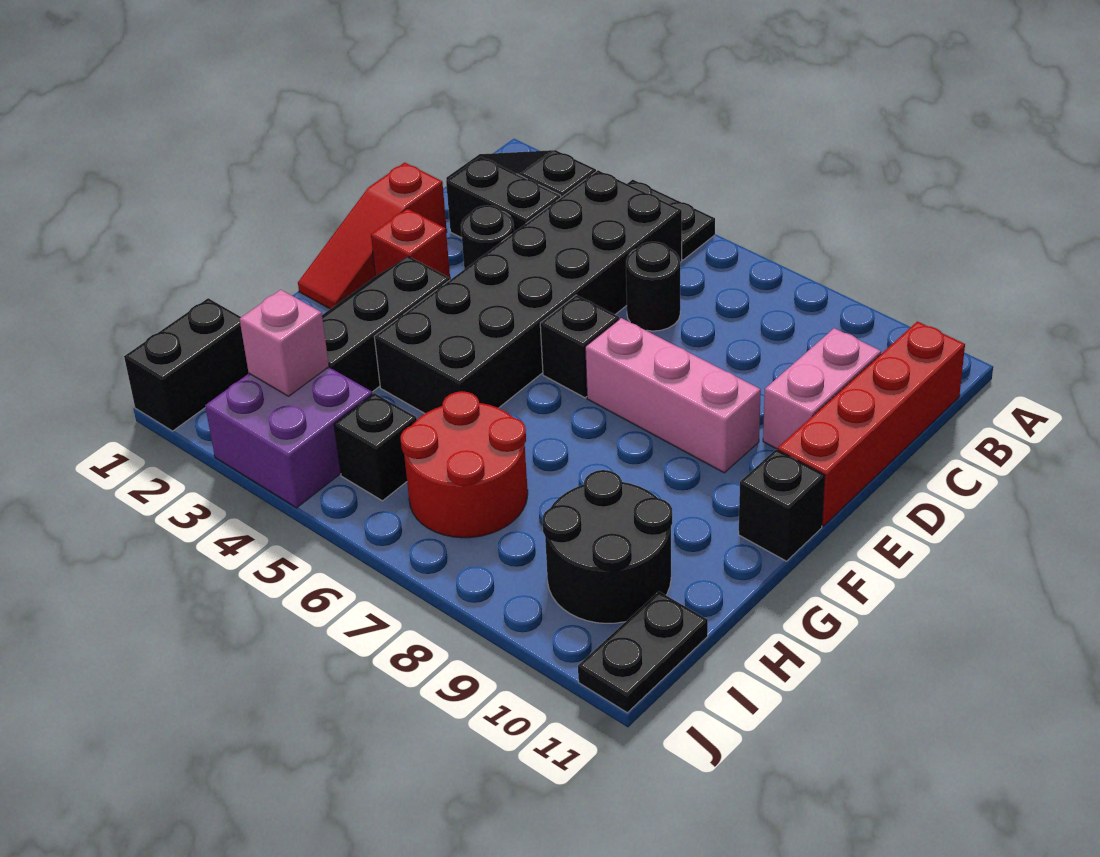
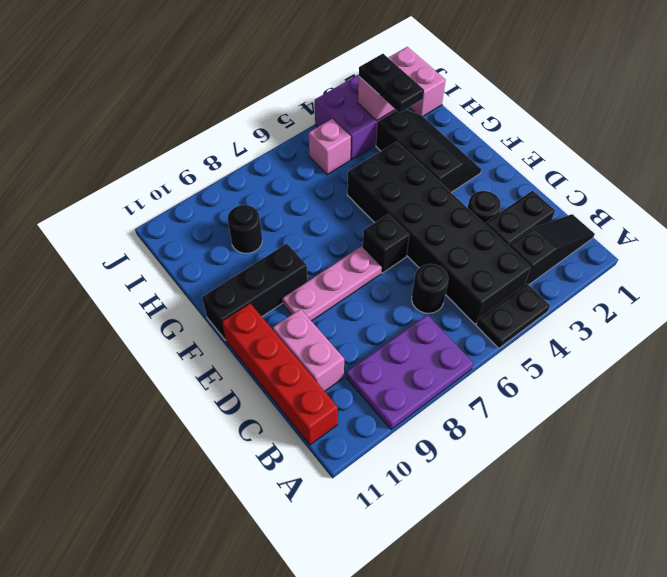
none -> purple 2x3 plate [346,315,473,429]
red 1x3 slope [298,162,447,309] -> none
red 1x1 brick [371,209,450,278] -> none
pink 1x3 brick [585,318,761,473] -> pink 1x3 plate [282,246,382,321]
black 1x1 brick [739,449,825,561] -> black 1x3 brick [202,244,308,340]
red 2x2 round brick [401,391,528,538] -> none
black 2x2 round brick [542,470,672,623] -> black 1x1 round brick [227,205,262,253]
black 1x2 brick [124,298,249,431] -> pink 1x2 brick [388,47,446,116]
black 1x1 brick [334,393,417,501] -> pink 1x1 brick [309,119,351,174]
black 1x2 plate [578,592,708,713] -> black 1x2 plate moved to [359,54,424,113]

